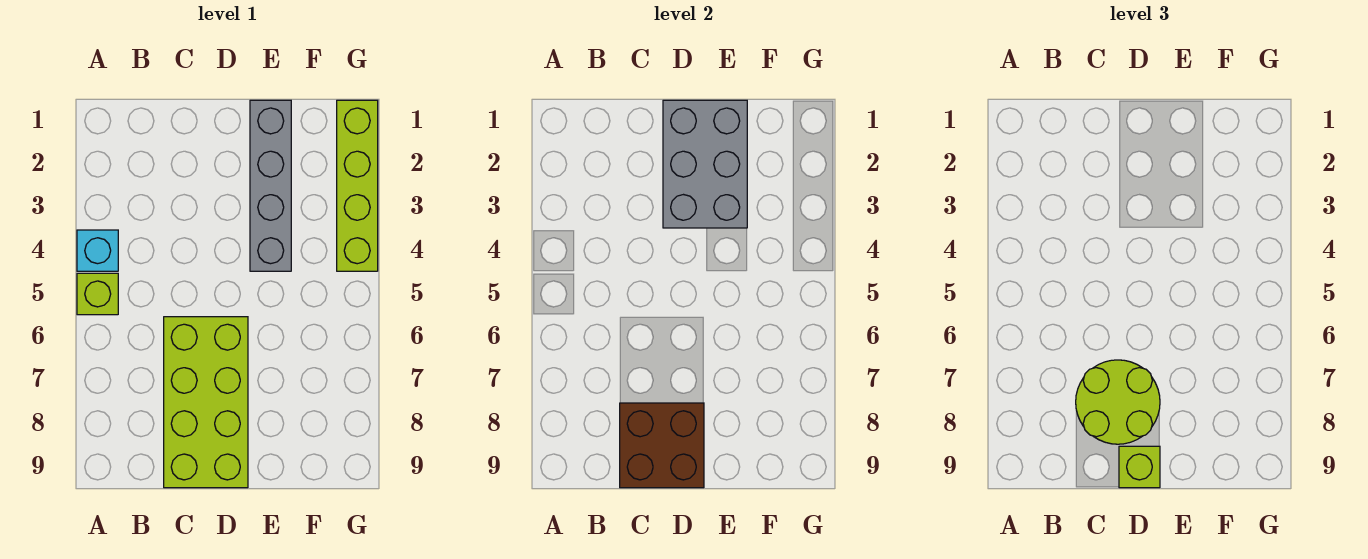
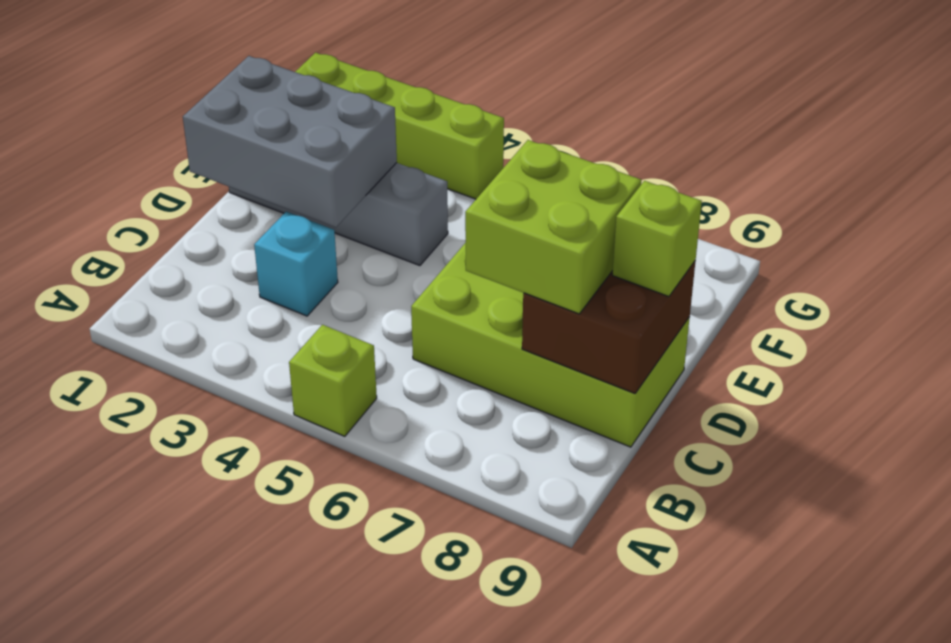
cyan 1x1 brick [77,230,118,271] -> cyan 1x1 brick moved to [254,211,338,316]
lime 2x2 round brick [1076,360,1160,444] -> lime 2x2 brick [465,140,641,314]

